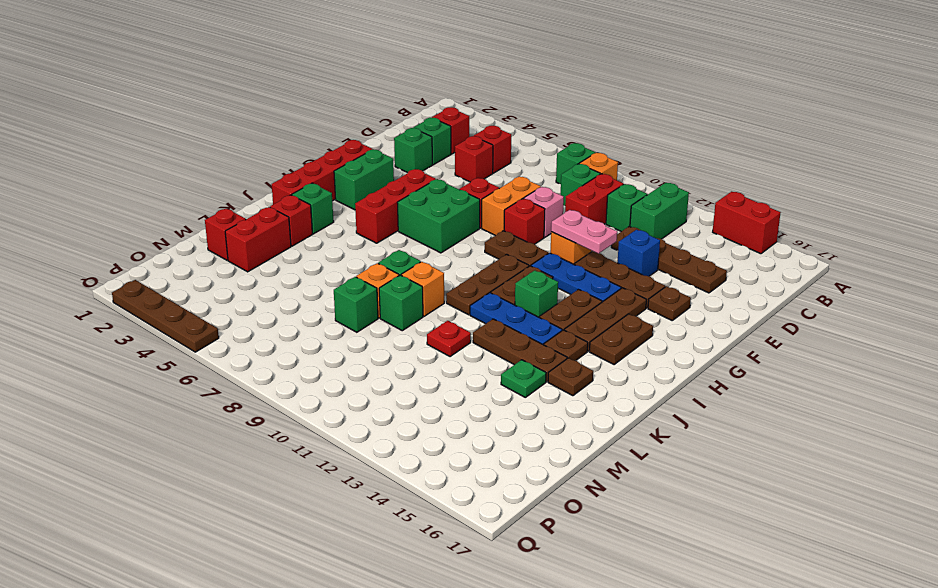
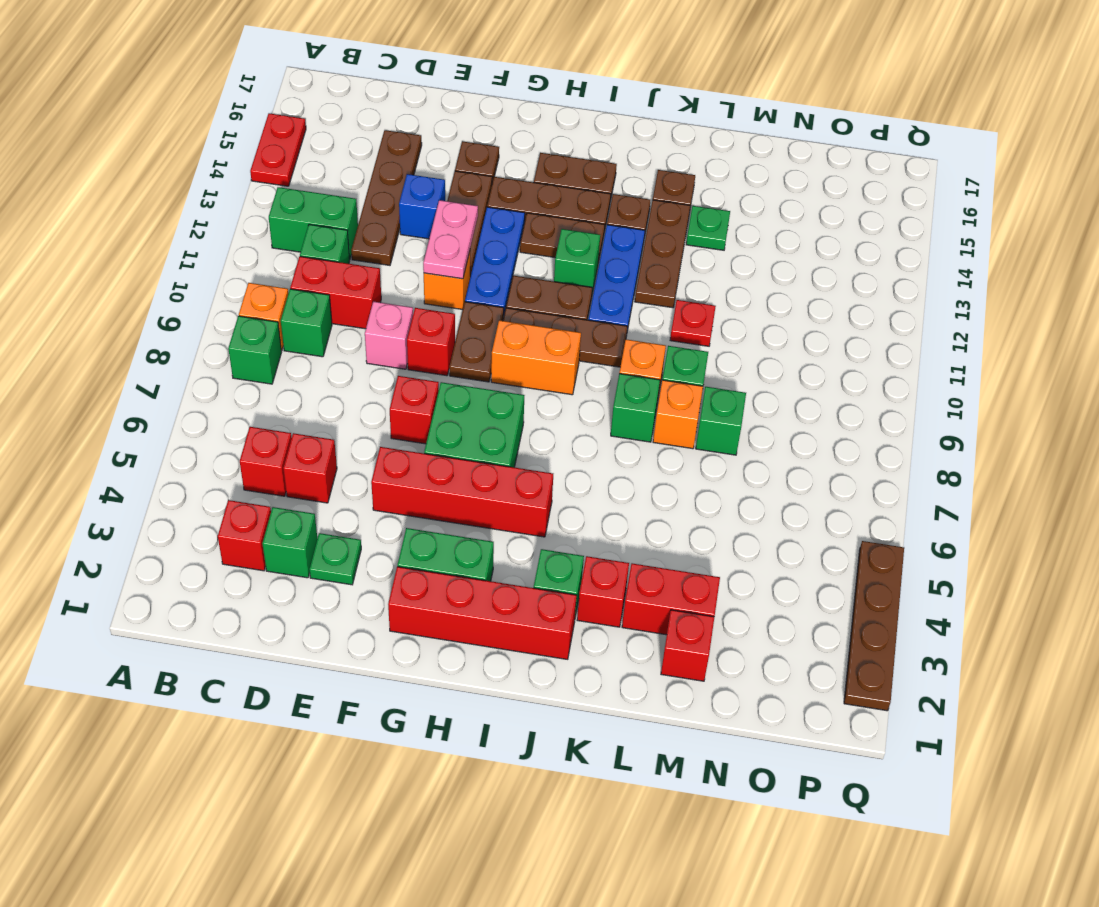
red 1x2 brick [713,192,781,254] -> red 1x2 plate [250,113,306,186]
green 1x1 brick [394,128,432,173] -> green 1x1 plate [310,533,361,585]
orange 1x2 brick [482,176,541,236] -> orange 1x2 brick moved to [491,320,581,395]
red 1x3 brick [355,169,436,243] -> red 1x4 brick [371,447,553,537]

